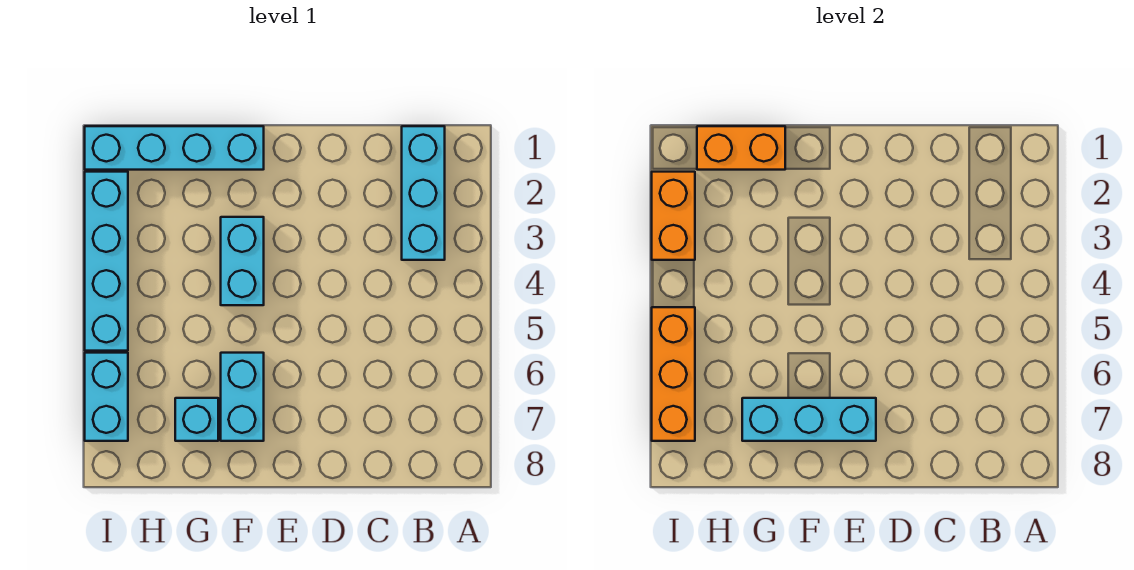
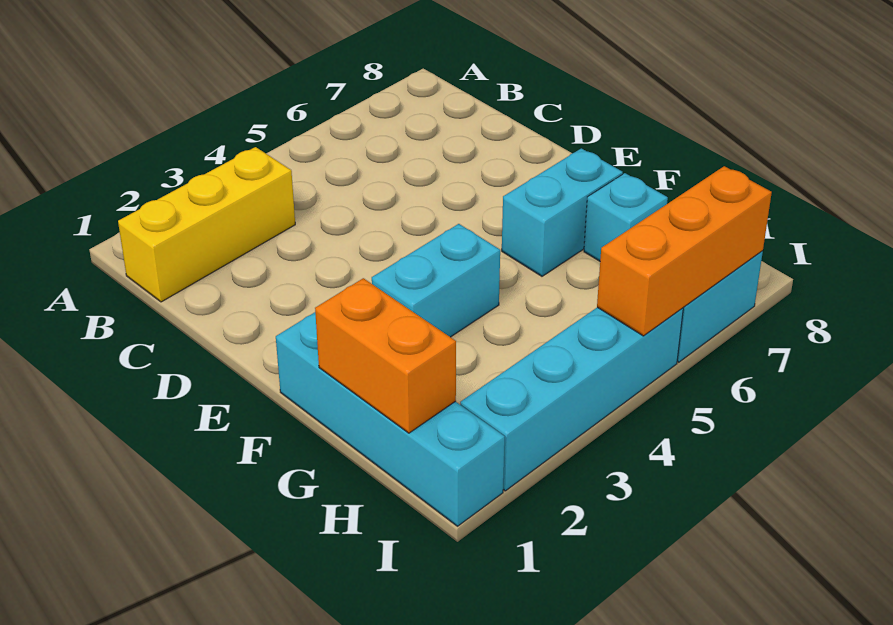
cyan 1x3 brick [402,126,445,260] -> yellow 1x3 brick [118,147,295,302]
cyan 1x3 brick [742,398,876,441] -> none
orange 1x2 brick [652,172,695,260] -> none

